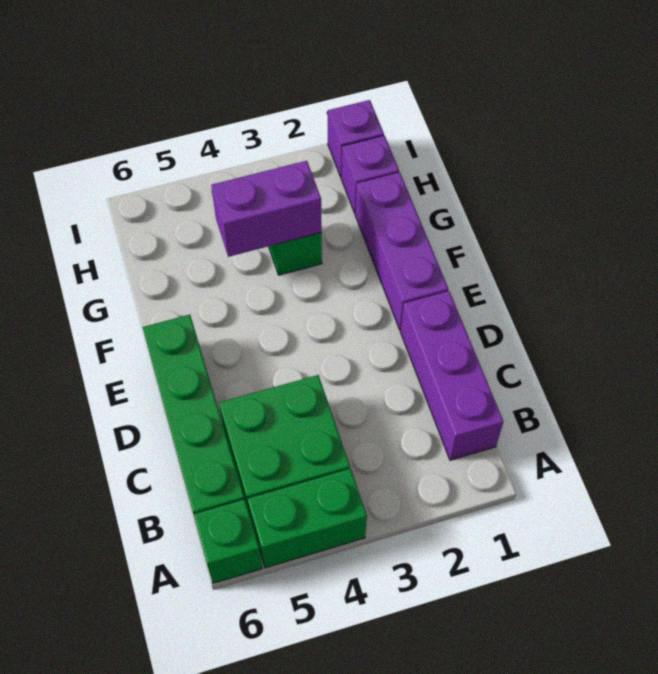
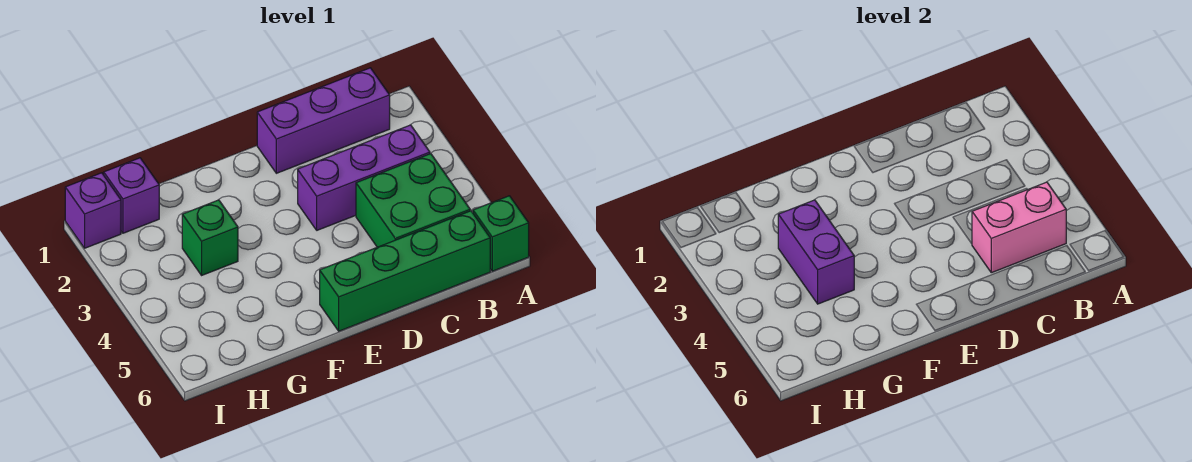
green 1x2 brick [248,469,367,568] -> none
none -> pink 1x2 brick [972,182,1066,273]
purple 1x3 brick [355,172,448,330] -> purple 1x3 brick moved to [298,125,430,230]

